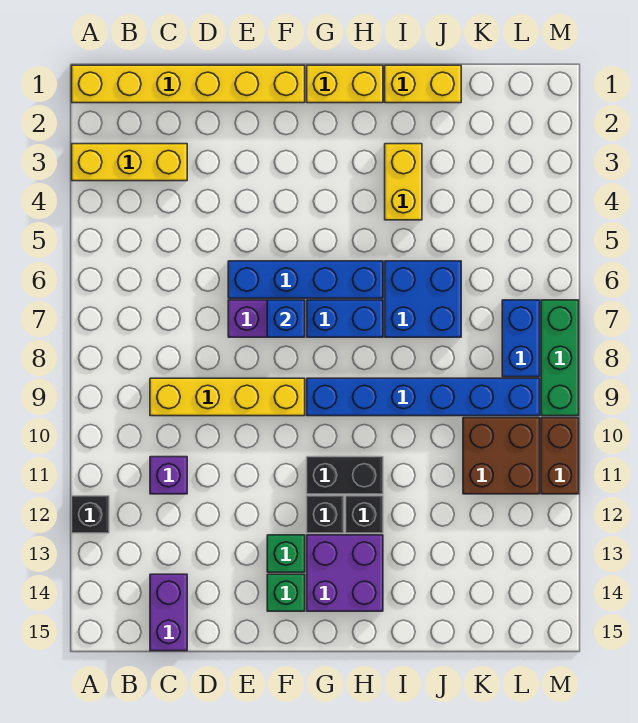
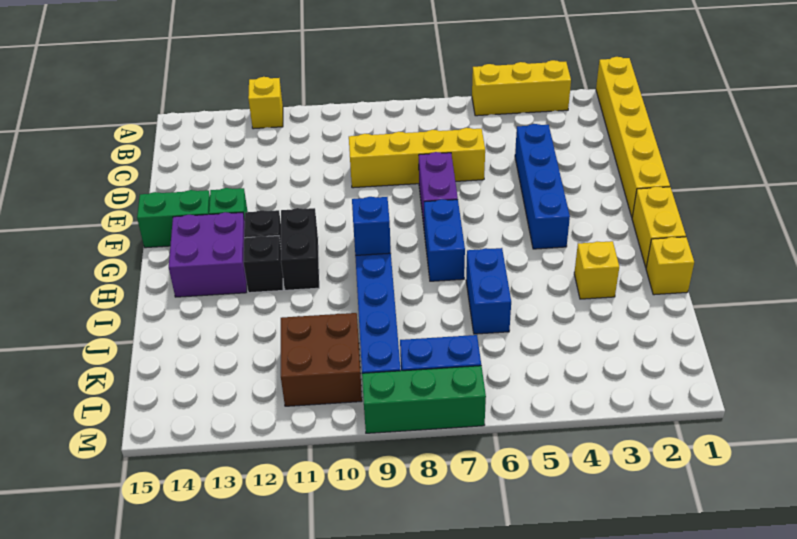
yellow 1x3 brick [72,144,187,181] -> yellow 1x3 brick turned to [472,60,571,116]
black 1x1 brick [72,496,109,533] -> yellow 1x1 brick [248,77,283,129]
yellow 1x4 brick [150,378,305,416] -> yellow 1x4 brick turned to [349,128,485,188]
purple 1x1 brick [150,457,187,494] -> none
purple 1x2 brick [150,574,187,651] -> none
blue 1x4 brick [228,261,383,298] -> blue 1x4 brick moved to [515,124,570,249]
blue 1x1 brick [267,300,305,337] -> blue 1x1 brick moved to [352,197,391,255]
green 1x1 brick [267,574,305,611] -> green 1x2 brick [137,190,210,248]
yellow 1x2 brick [385,65,461,103] -> yellow 1x1 brick [646,237,694,295]
yellow 1x2 brick [385,144,422,220] -> yellow 1x1 brick [574,241,619,299]
blue 2x2 brick [385,261,461,337] -> blue 1x2 brick [466,248,511,334]
brown 1x2 brick [541,418,579,494] -> none

